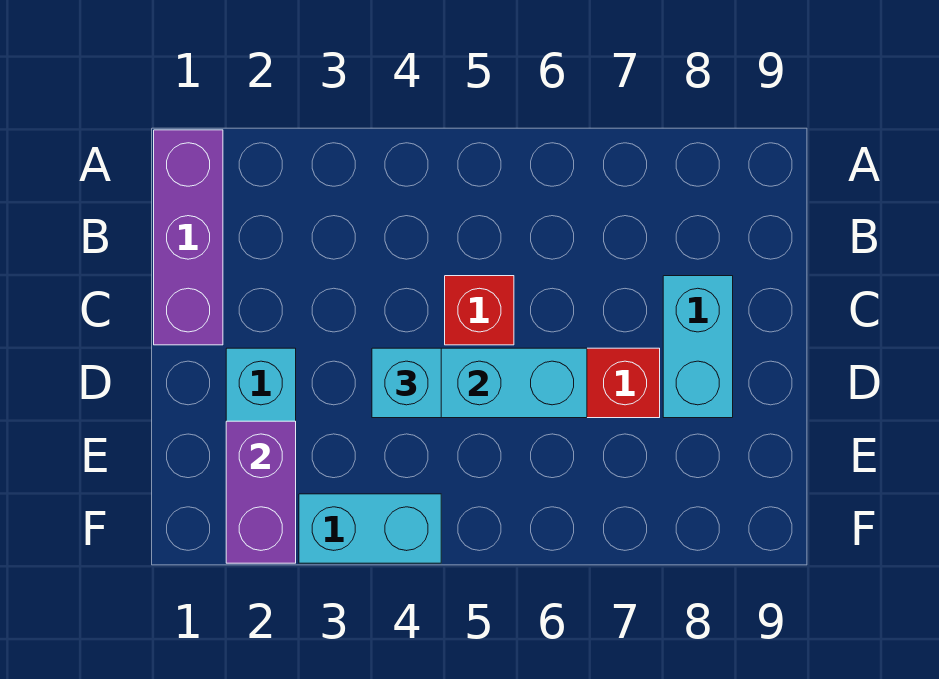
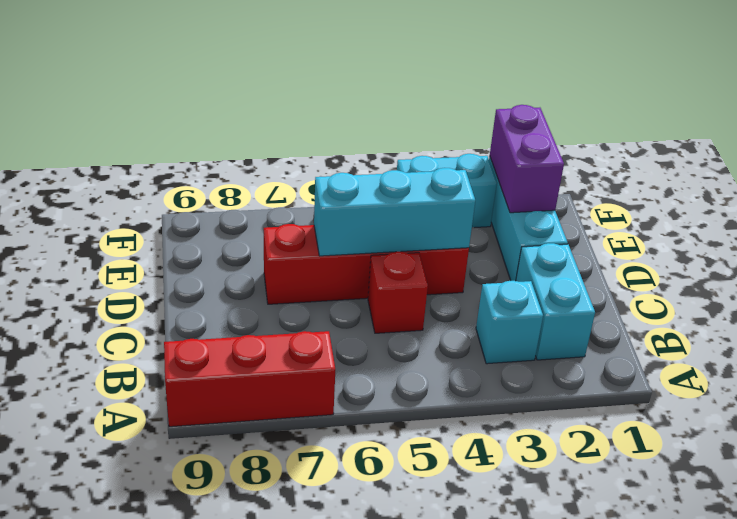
purple 1x3 brick [154,130,223,345] -> none
none -> red 1x3 brick [164,331,335,427]
cyan 1x2 brick [663,276,733,418] -> cyan 1x2 brick moved to [516,243,595,360]
cyan 1x1 brick [372,348,441,418] -> cyan 1x1 brick moved to [476,281,543,364]

